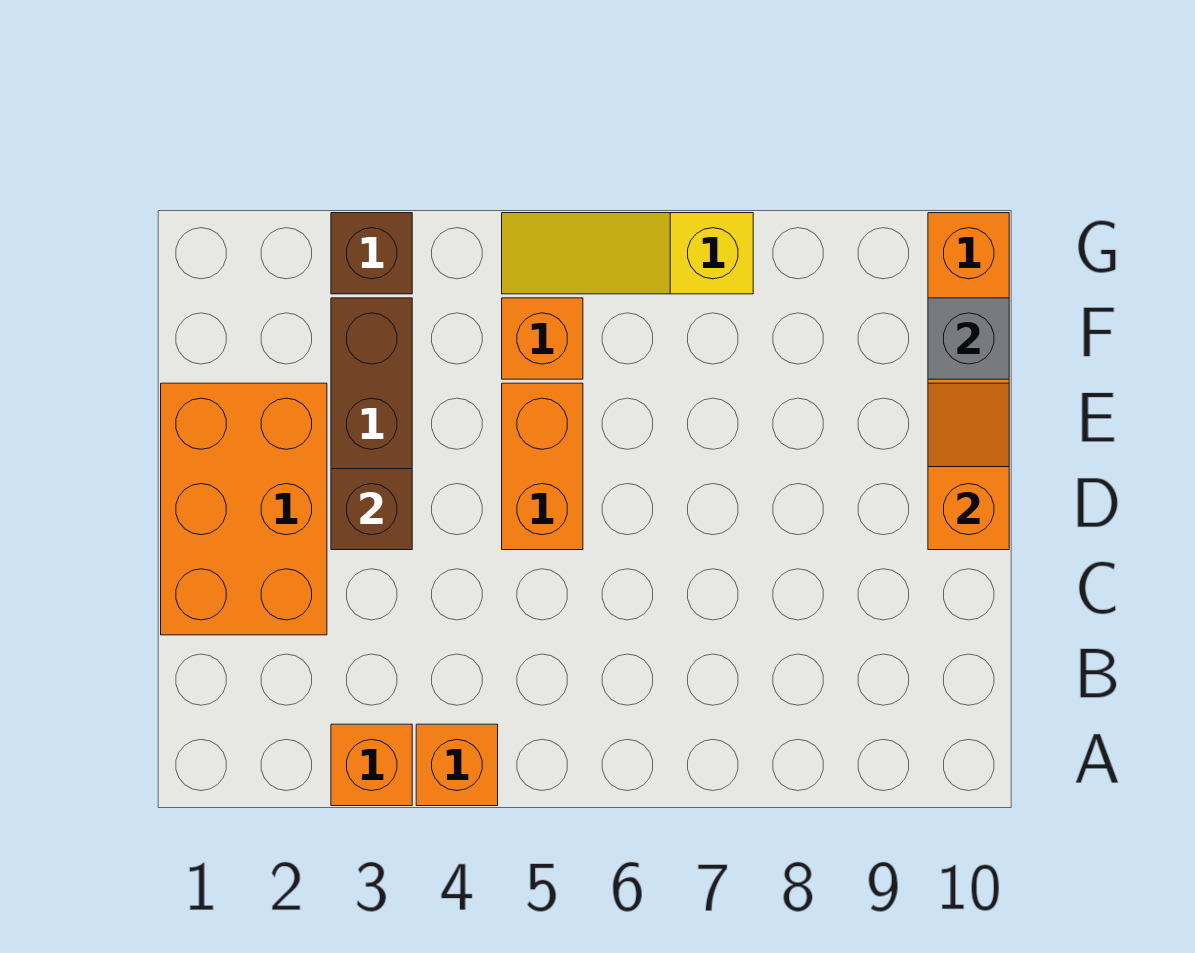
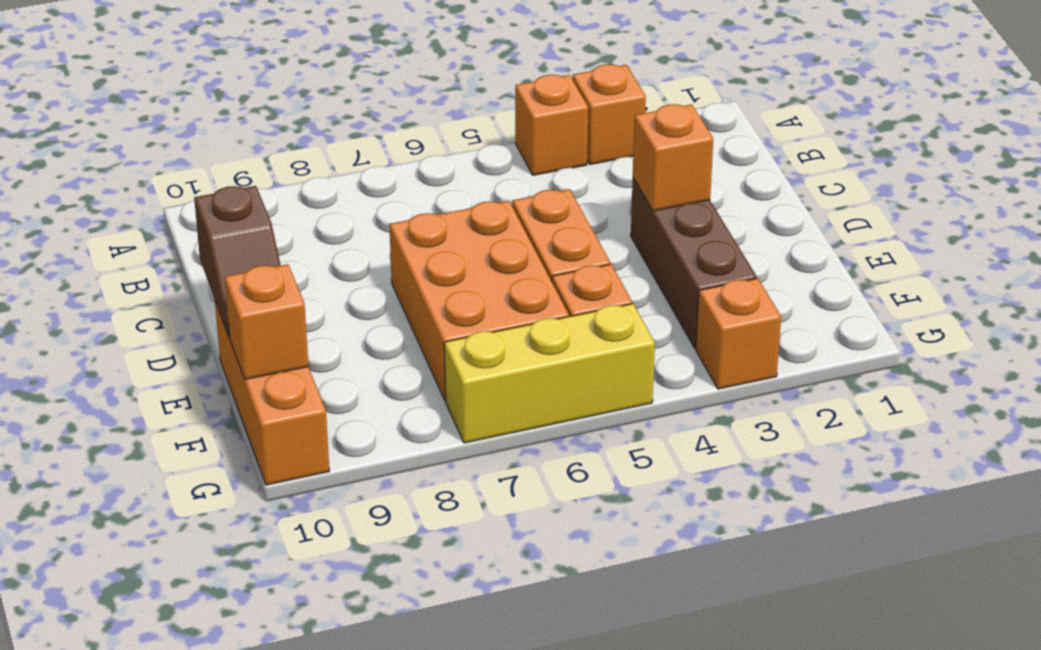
orange 2x3 brick [161,383,327,635] -> orange 2x3 brick moved to [389,201,569,401]
brown 1x1 brick [331,469,412,550] -> orange 1x1 brick [633,104,713,211]
orange 1x2 slope [928,383,1009,550] -> brown 1x2 slope [194,186,281,337]
grey 1x1 brick [928,298,1009,379] -> orange 1x1 brick [225,264,309,379]
brown 1x1 brick [331,213,412,294] -> orange 1x1 brick [696,278,781,389]
yellow 1x3 slope [502,213,753,294] -> yellow 1x3 brick [444,304,655,443]

